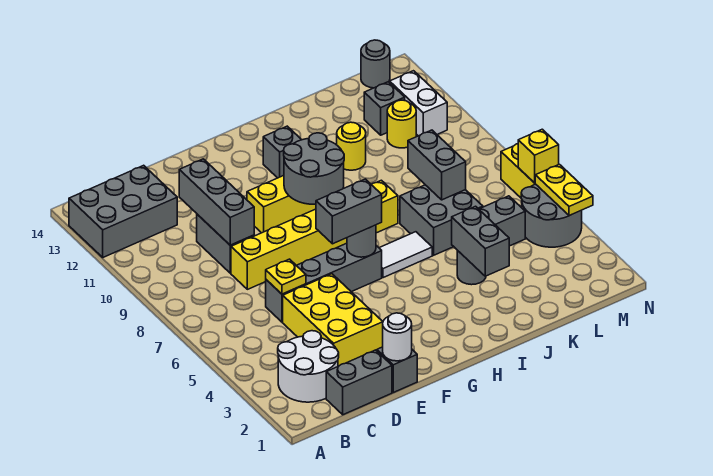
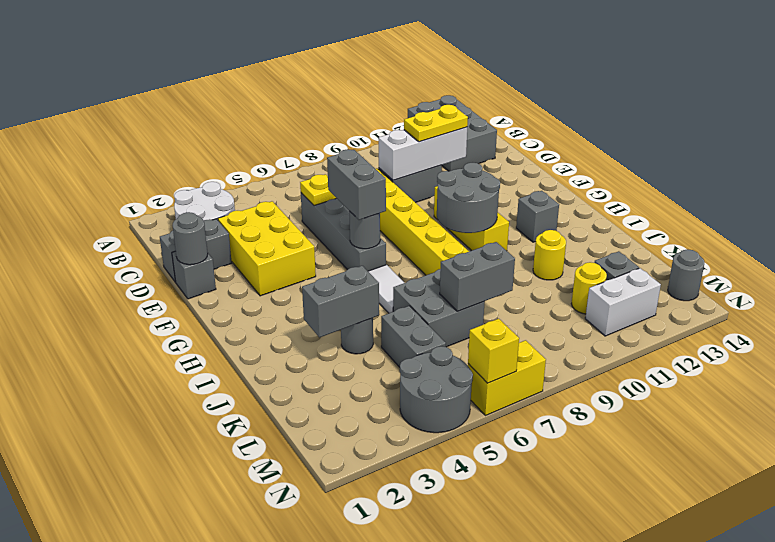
grey 1x2 brick [326,350,392,415] -> grey 1x2 brick turned to [160,219,232,282]
yellow 2x3 brick [283,274,383,366] -> yellow 2x3 brick turned to [218,201,316,296]
grey 1x3 brick [179,159,254,245] -> white 1x3 brick [379,127,467,180]
white 1x1 round brick [383,313,412,361] -> grey 1x1 round brick [172,212,208,265]
yellow 1x2 plate [535,164,593,216] -> yellow 1x2 plate moved to [404,105,468,142]

